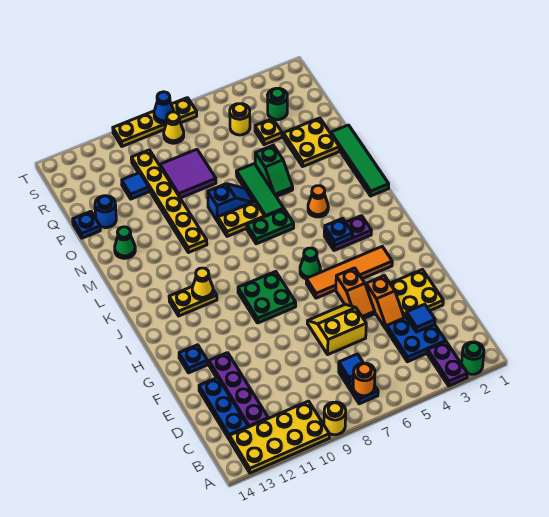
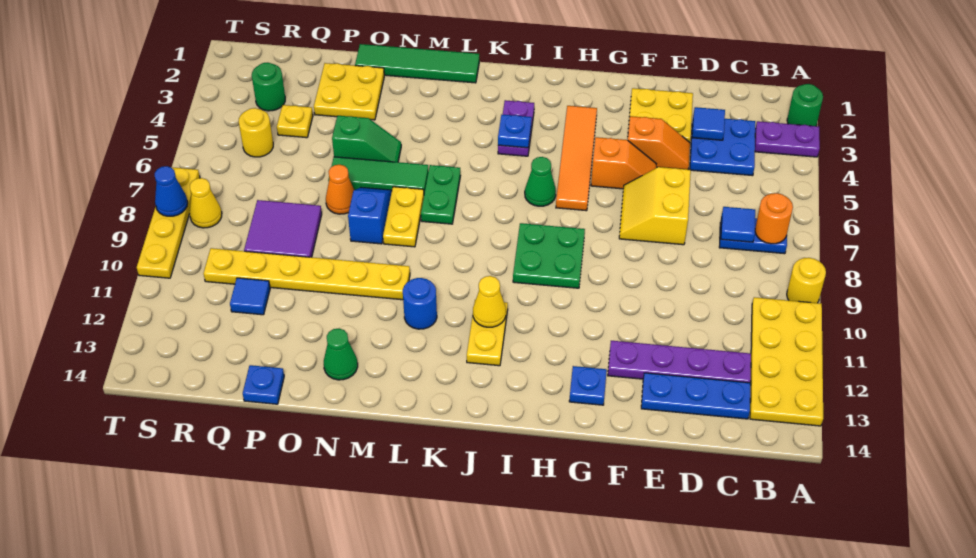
orange 1x1 cone [308,186,328,217] -> orange 1x1 cone moved to [326,165,354,214]
blue 1x1 round brick [95,196,116,228] -> blue 1x1 round brick moved to [403,278,437,329]

